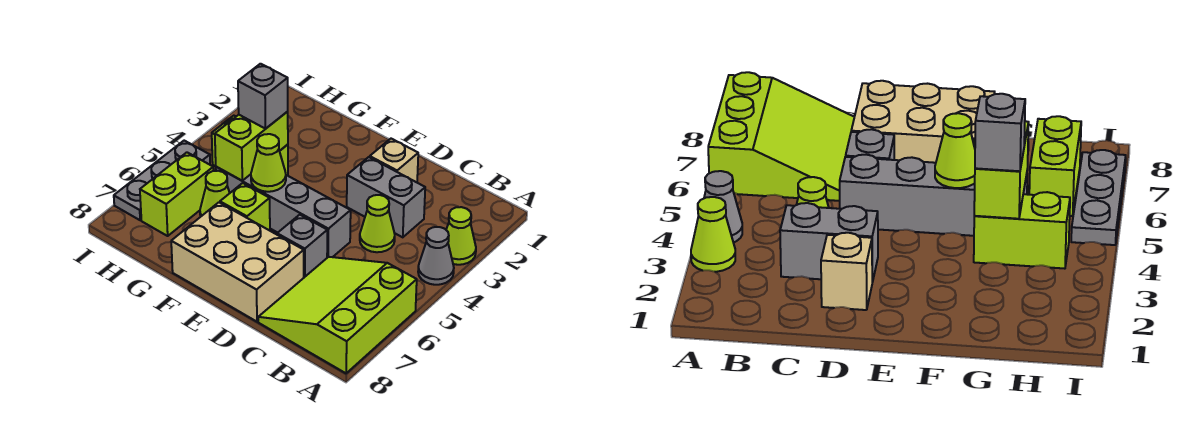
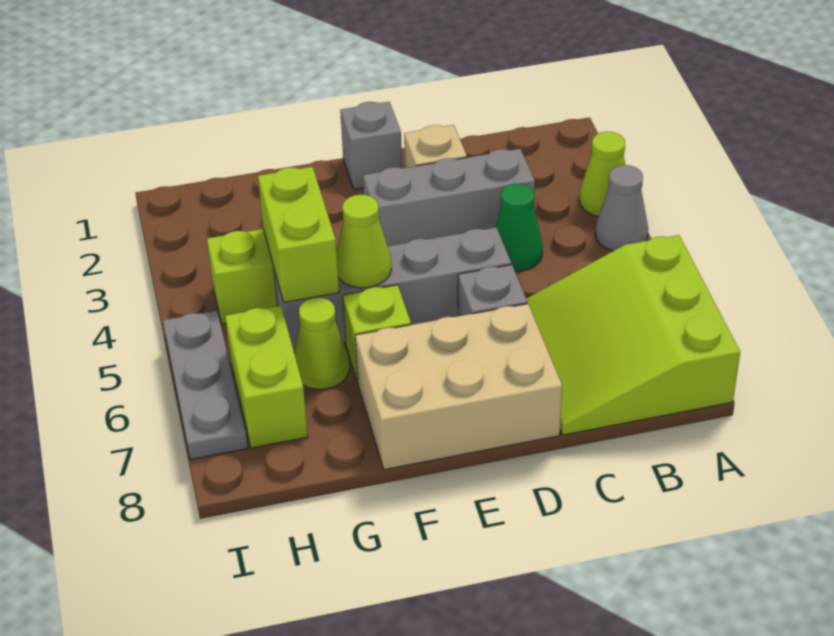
grey 1x2 brick [347,157,425,237] -> grey 1x3 brick [363,149,535,246]
lime 1x1 cone [360,195,395,252] -> green 1x1 cone [495,183,543,271]
grey 1x1 brick [238,64,288,129] -> grey 1x1 brick moved to [340,102,402,189]

